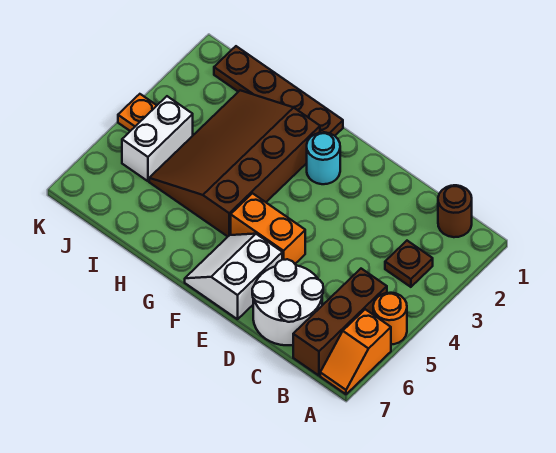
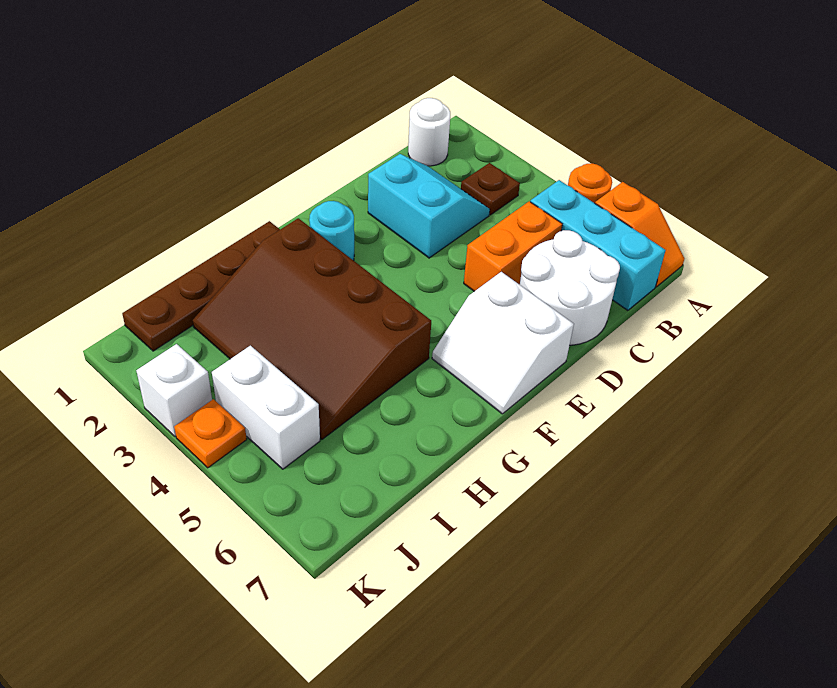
brown 1x1 round brick [438,185,472,237] -> white 1x1 round brick [408,98,450,166]
brown 1x3 brick [293,269,387,376] -> cyan 1x3 brick [530,180,666,310]
none -> cyan 2x2 slope [368,154,490,258]
orange 1x2 brick [231,193,305,264] -> orange 1x2 brick moved to [464,201,562,291]
none -> white 1x1 brick [136,344,212,436]

